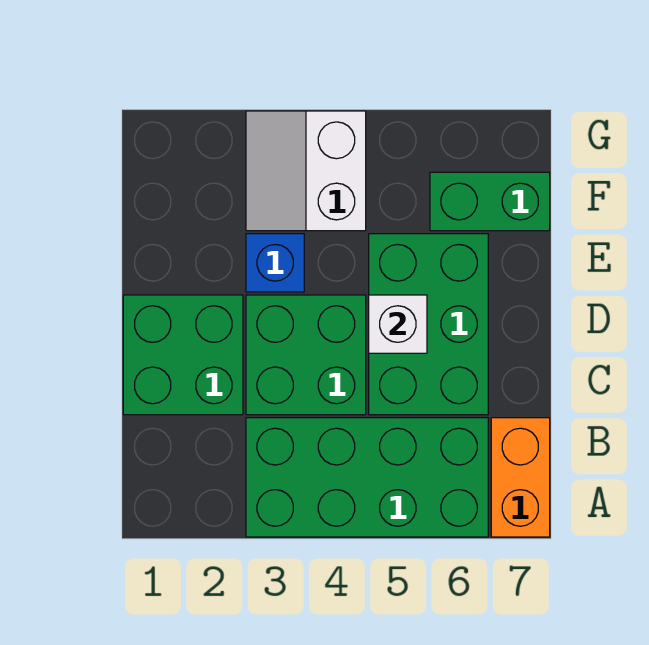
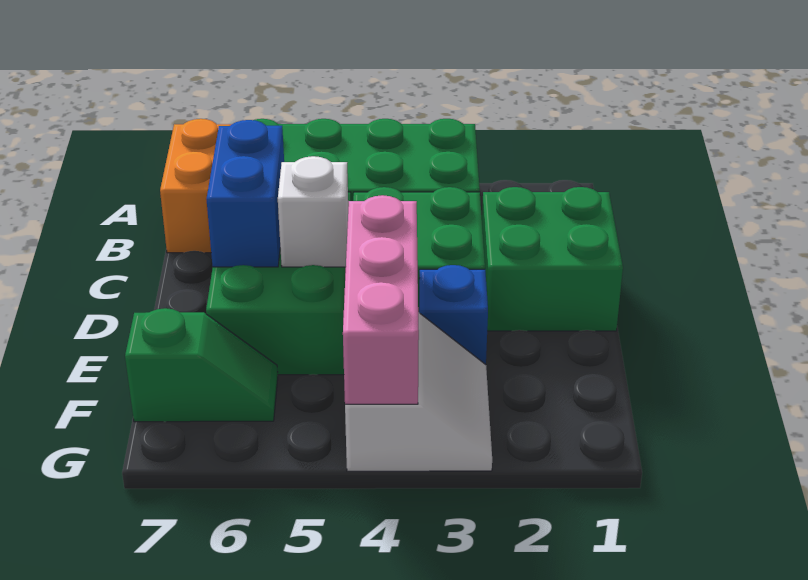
none -> blue 1x2 brick [206,120,284,267]
none -> pink 1x3 brick [343,195,419,404]
green 1x2 brick [430,172,550,231] -> green 1x2 slope [125,308,278,422]

